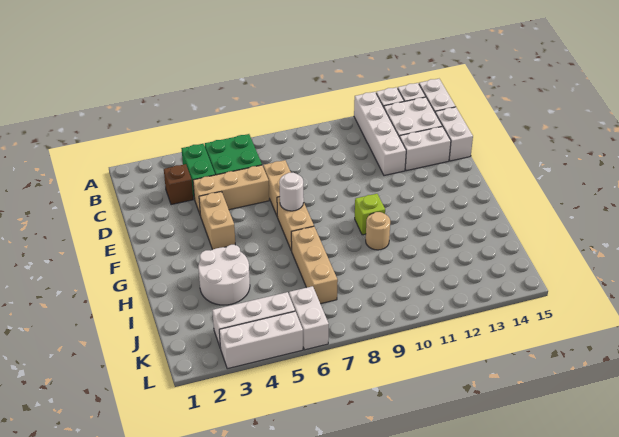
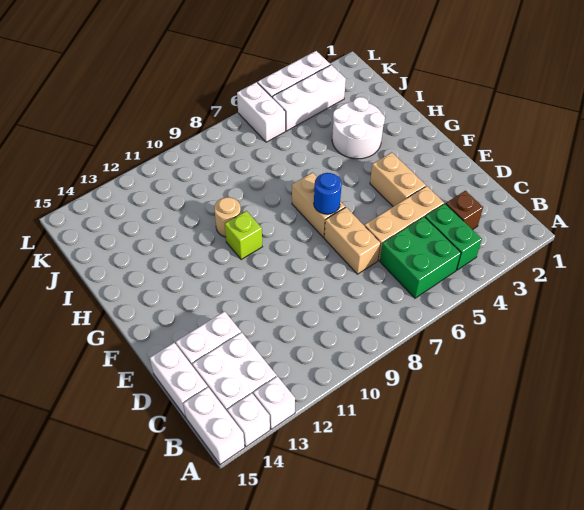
white 1x4 brick [354,92,406,176] -> none
white 1x1 round brick [279,173,304,211] -> blue 1x1 round brick [314,173,342,214]
tan 1x3 brick [291,226,338,304] -> none

